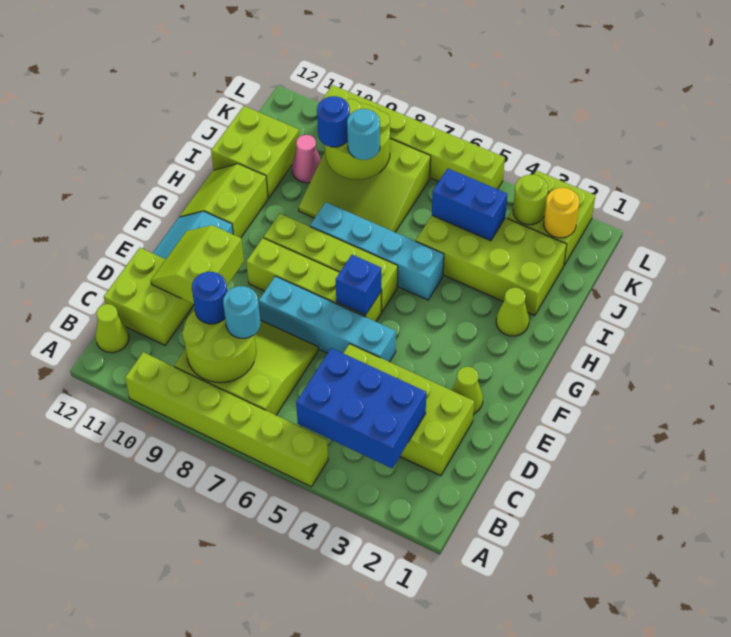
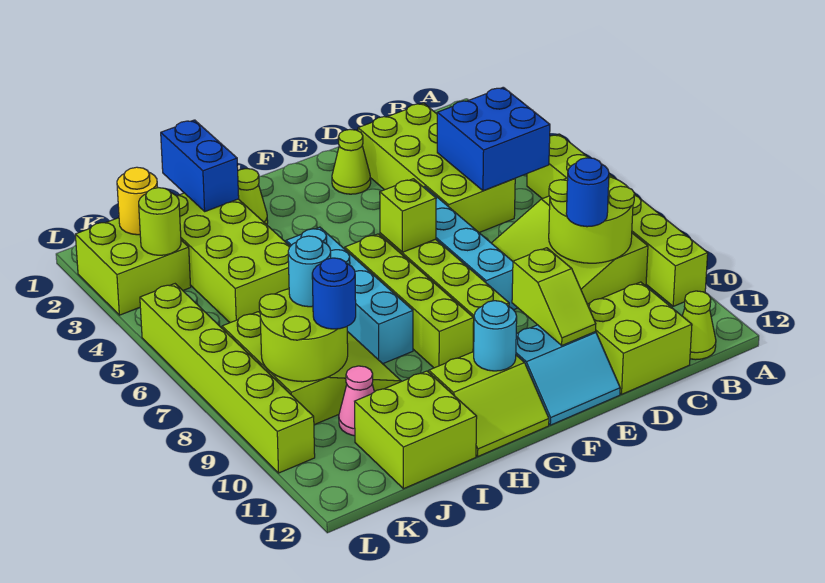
blue 2x3 brick [296,348,426,468] -> blue 2x2 brick [437,87,550,191]
cyan 1x1 round brick [223,286,260,338] -> cyan 1x1 round brick moved to [474,301,517,371]
lime 2x2 slope [151,225,244,304] -> lime 1x2 slope [512,248,596,345]
blue 1x1 brick [336,255,381,315] -> lime 1x1 brick [380,179,436,252]
blue 1x2 brick [432,168,507,241] -> blue 1x2 brick moved to [161,120,239,211]

